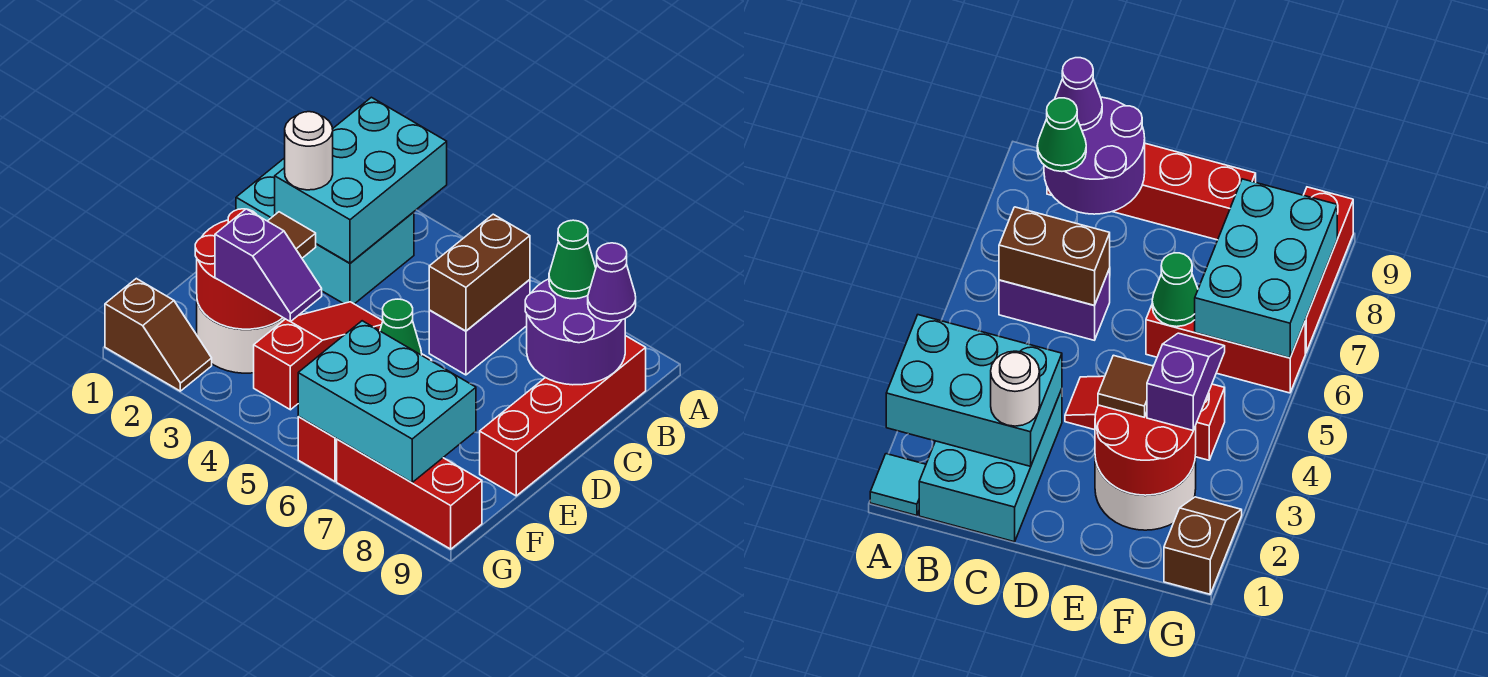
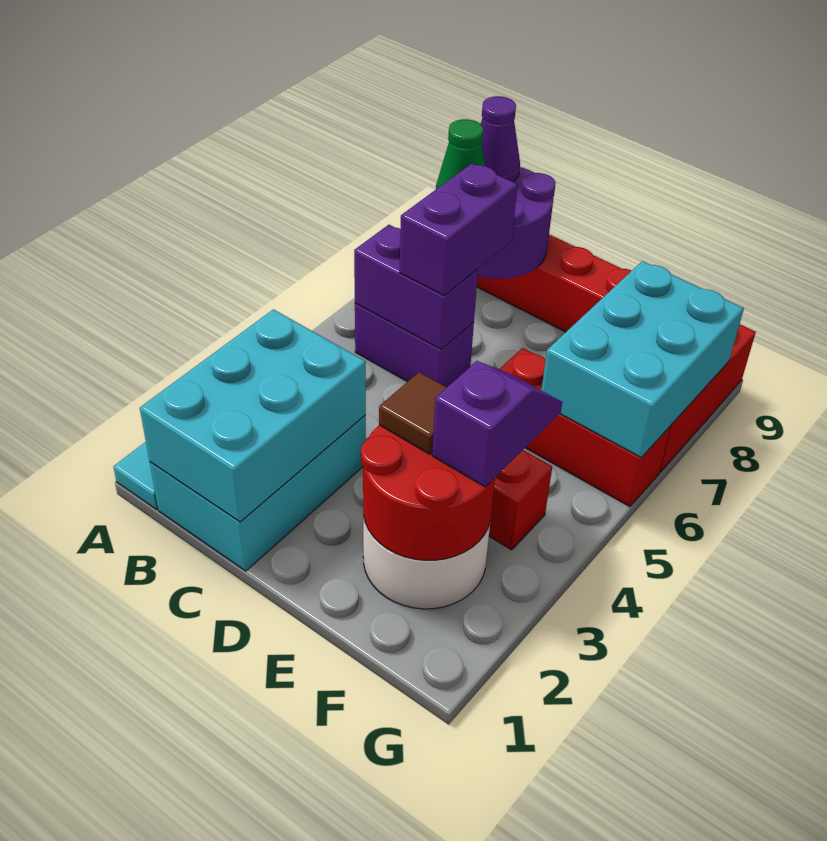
cyan 2x3 brick [275,97,447,263] -> cyan 2x3 brick turned to [140,309,366,522]
brown 1x2 brick [429,214,530,331] -> purple 1x2 brick [354,225,478,349]
white 1x1 round brick [285,112,333,190] -> none
none -> purple 1x2 brick [400,163,518,296]
green 1x1 cone [380,299,422,355] -> none
brown 1x2 slope [105,279,212,391] -> none

